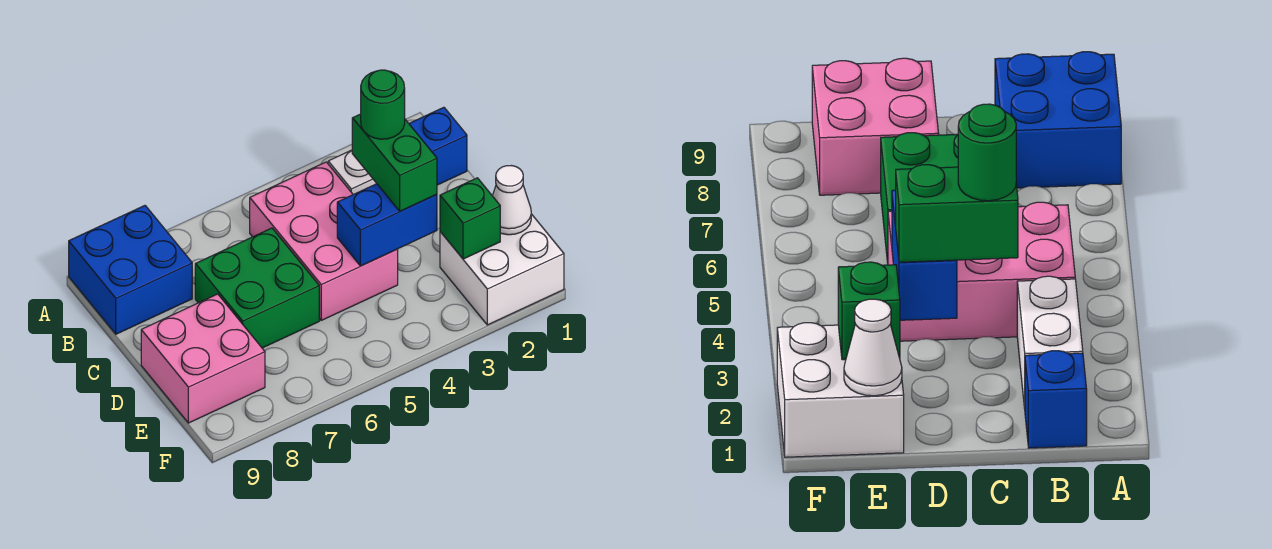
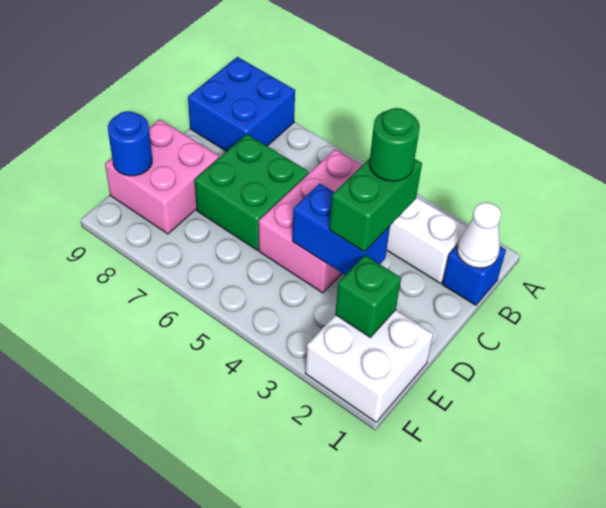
white 1x1 cone [493,166,531,235] -> white 1x1 cone moved to [457,202,501,268]
none -> blue 1x1 round brick [108,111,152,176]

